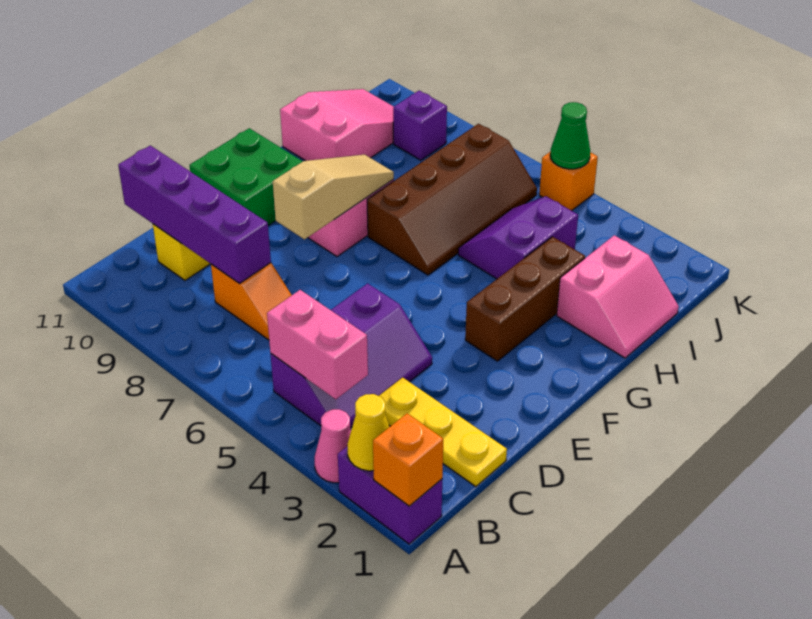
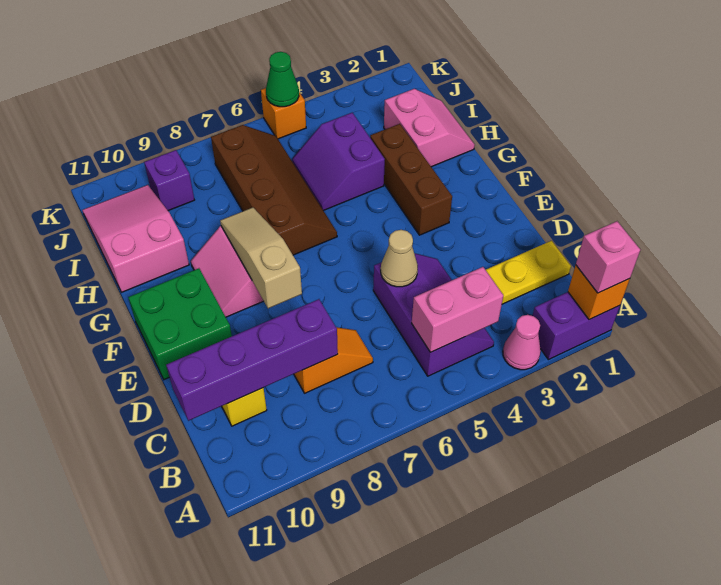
none -> pink 1x1 brick [576,221,640,293]
yellow 1x1 cone [348,394,389,471] -> none
none -> tan 1x1 cone [381,230,418,287]

